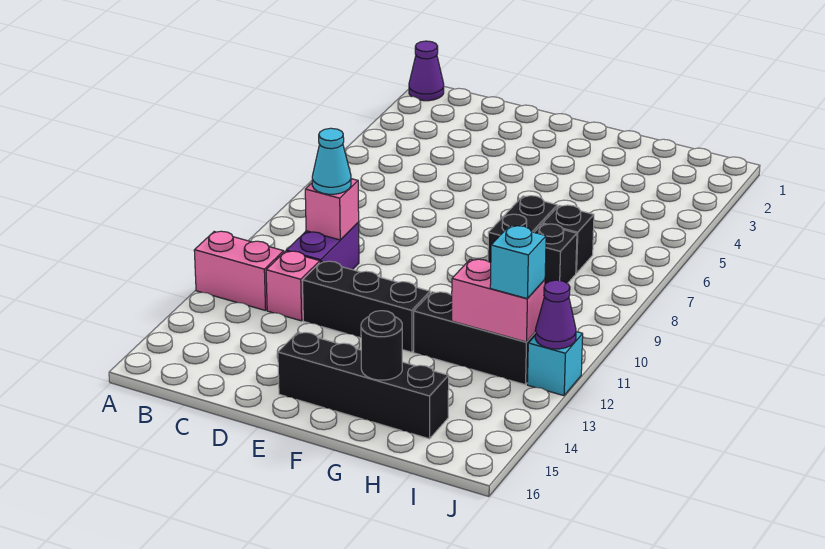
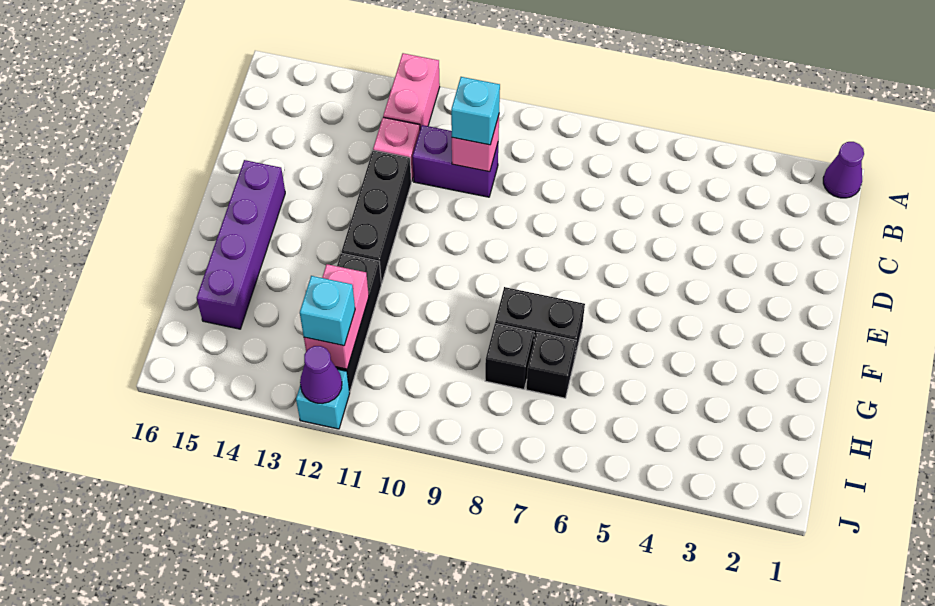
cyan 1x1 cone [312,128,351,194] -> cyan 1x1 brick [451,77,500,145]
black 1x4 brick [278,332,449,439] -> purple 1x4 brick [197,160,285,329]
black 1x1 round brick [361,311,402,380] -> none

